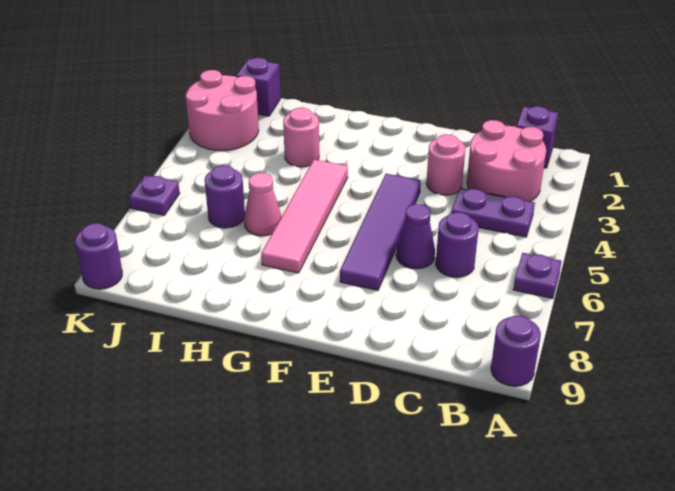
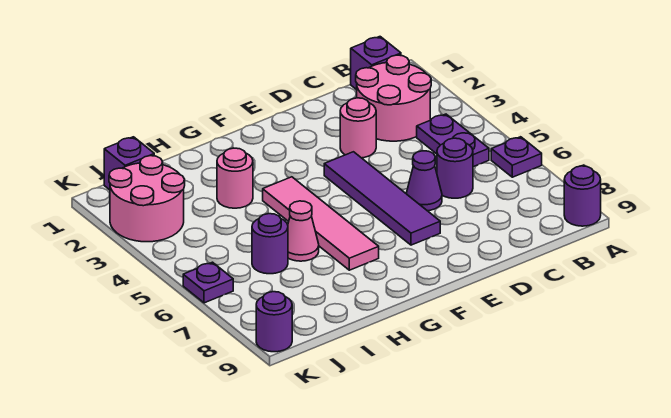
purple 1x2 plate [451,188,535,237] -> purple 1x2 plate turned to [417,114,489,167]

